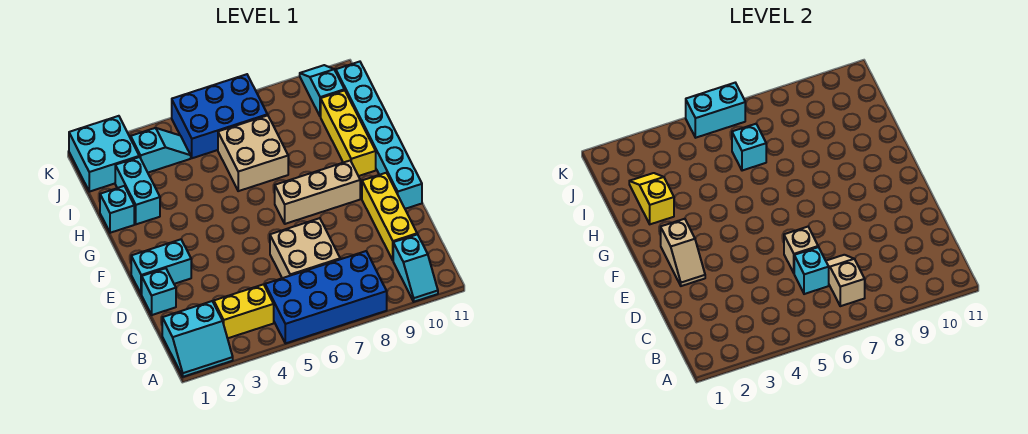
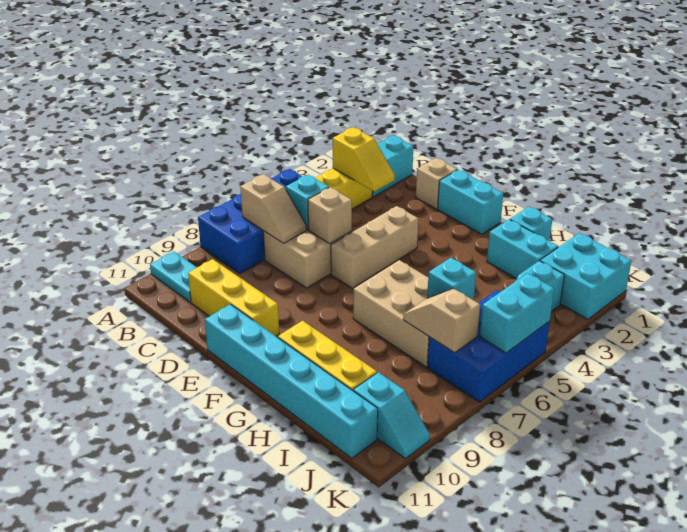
cyan 1x2 slope [393,234,438,302] -> cyan 1x2 plate [150,252,197,302]
cyan 1x1 brick [142,268,176,315] -> tan 1x1 brick [416,158,457,209]
cyan 1x2 brick [131,239,191,295] -> cyan 1x2 brick turned to [438,170,503,234]
tan 1x2 slope [661,219,705,286] -> tan 1x2 slope moved to [403,288,480,353]
tan 1x3 brick [275,161,360,224] -> tan 1x3 brick moved to [331,206,419,288]
yellow 1x2 slope [629,173,674,224] -> yellow 1x2 slope moved to [333,127,395,191]
tan 2x2 brick [218,115,288,191] -> tan 2x3 brick [353,260,429,367]

